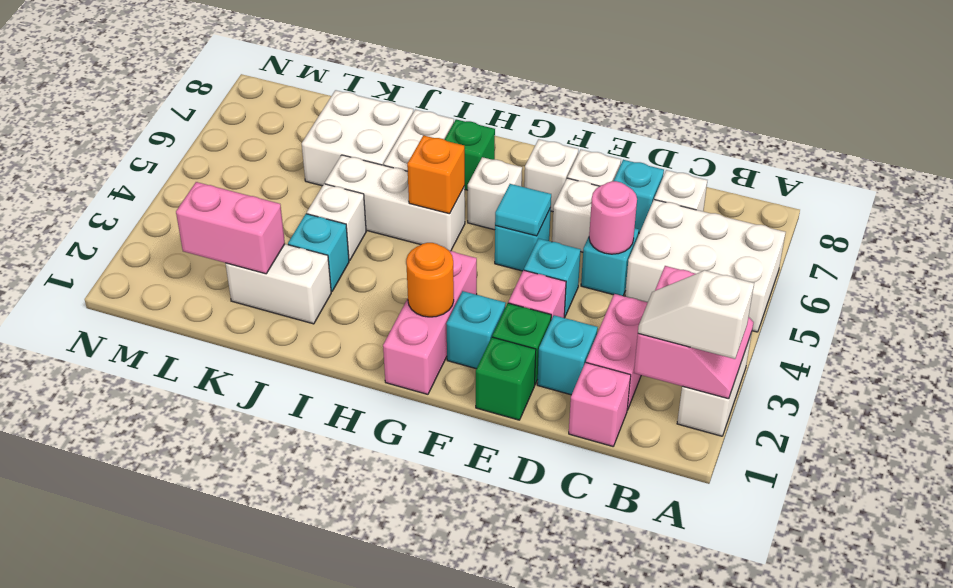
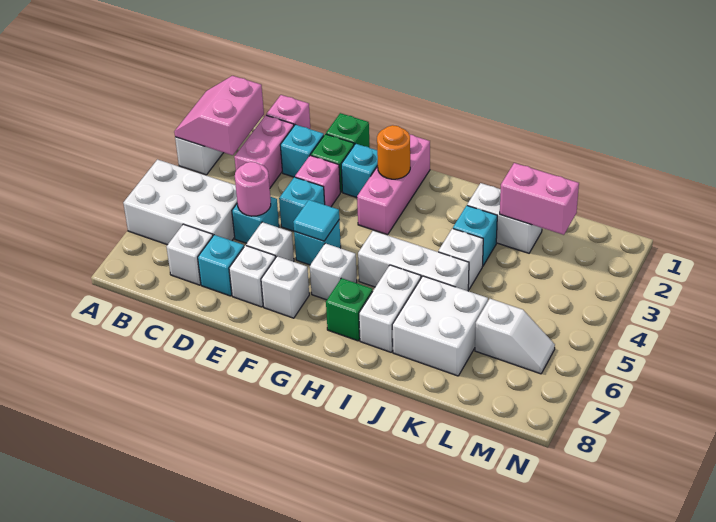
white 1x2 slope [638,271,754,359] -> white 1x2 slope moved to [475,299,555,374]
orange 1x1 brick [407,135,465,214] -> none

